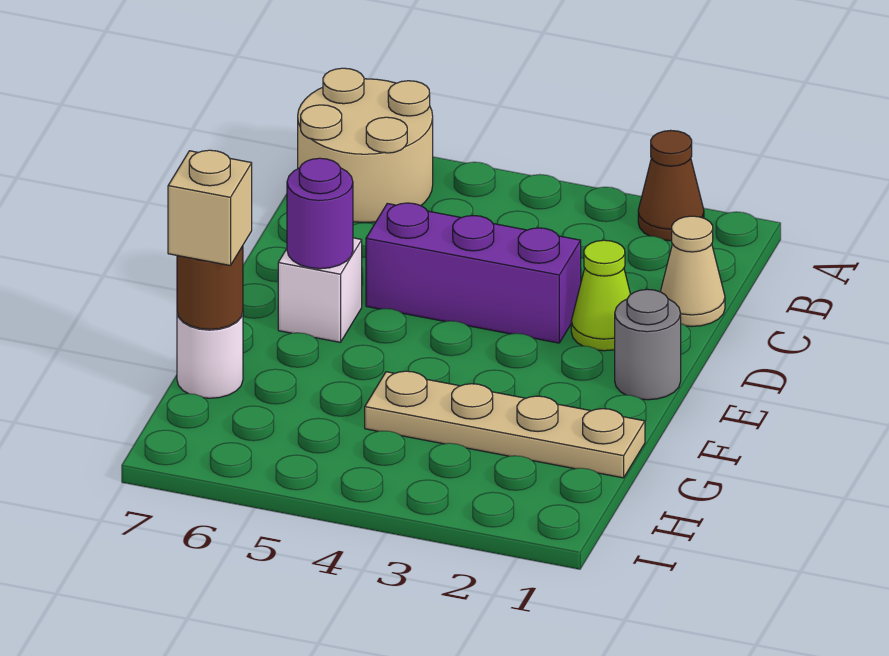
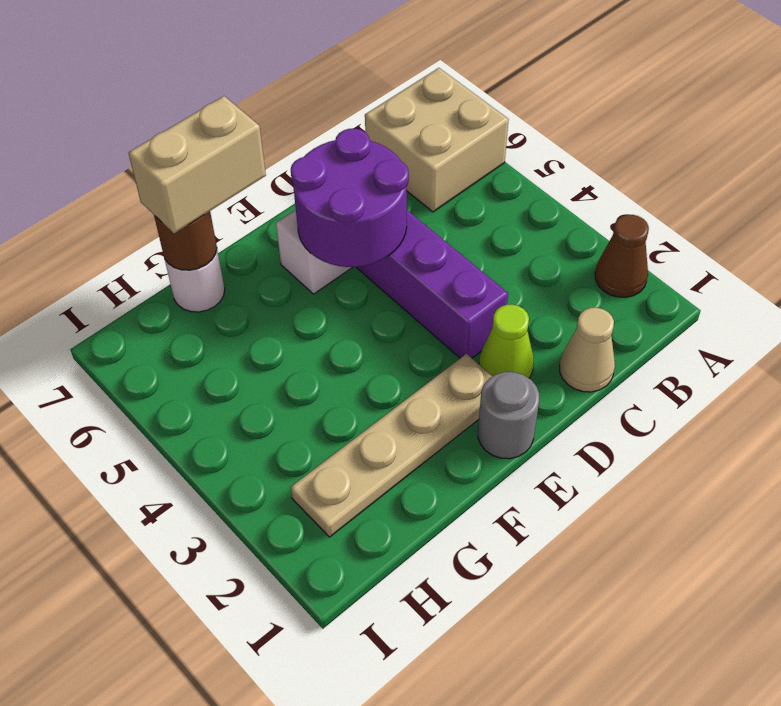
tan 2x2 round brick [298,68,433,222] -> tan 2x2 brick [365,68,509,212]
purple 1x1 round brick [287,158,353,269] -> purple 2x2 round brick [291,129,409,267]
tan 1x4 plate [365,371,645,478] -> tan 1x4 plate turned to [291,354,492,537]
tan 1x1 brick [168,150,252,265] -> tan 1x2 brick [128,96,266,233]

